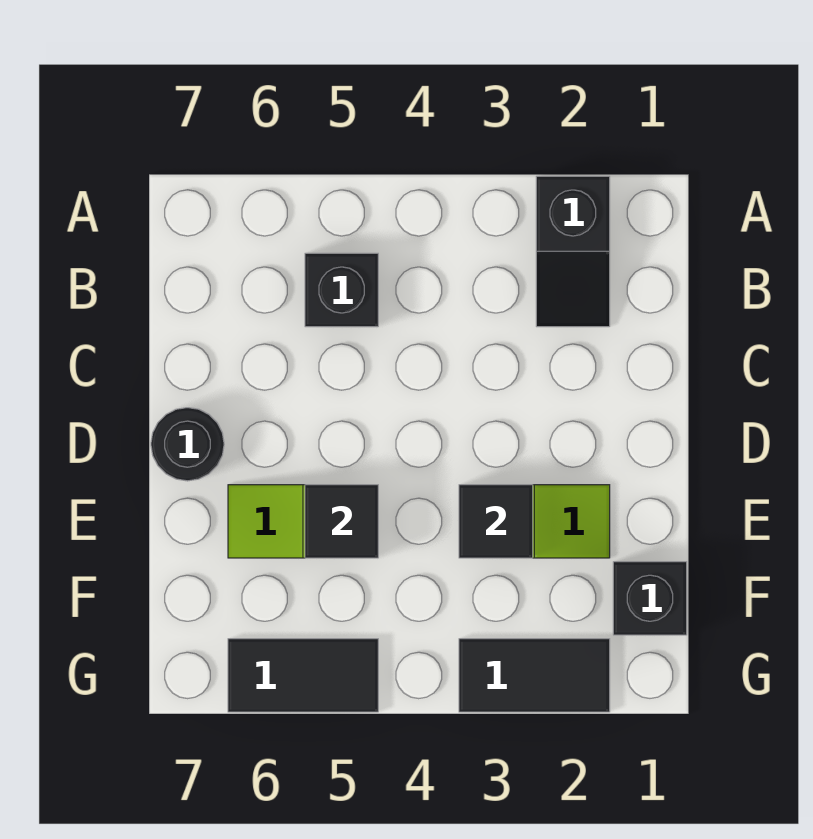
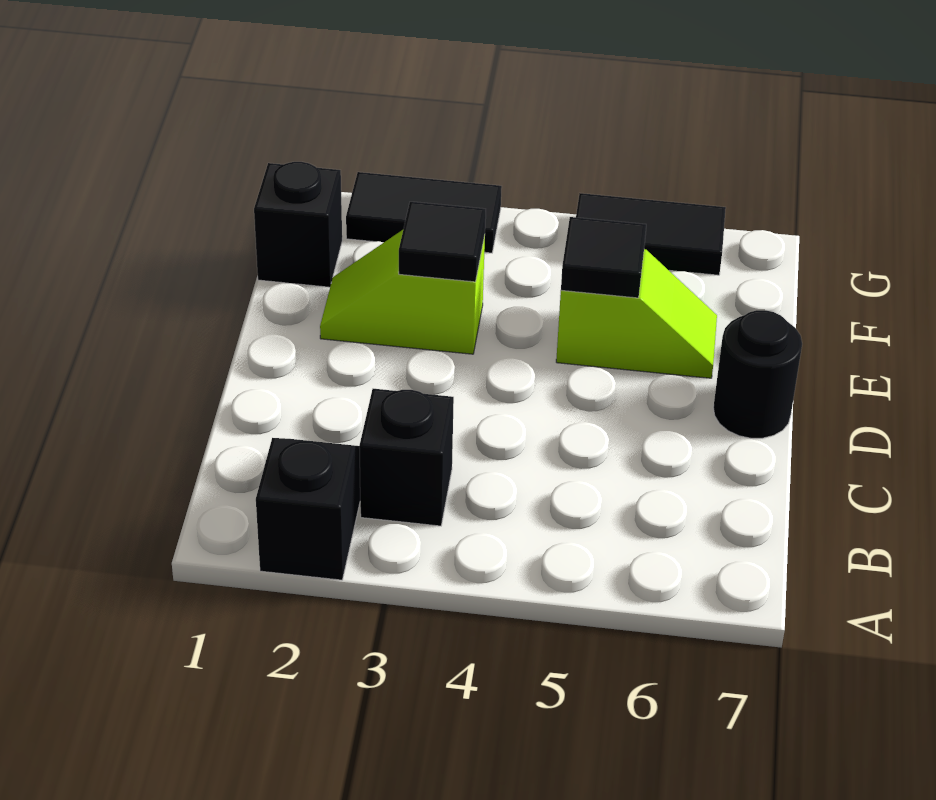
black 1x1 brick [305,253,378,327] -> black 1x1 brick moved to [359,389,454,526]

